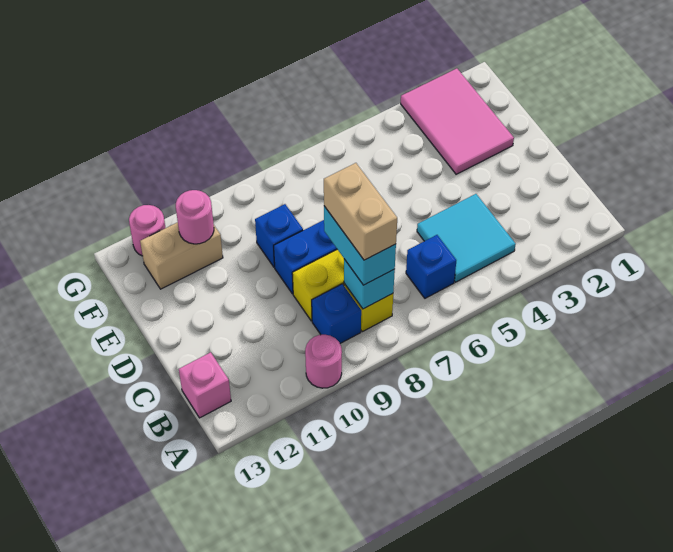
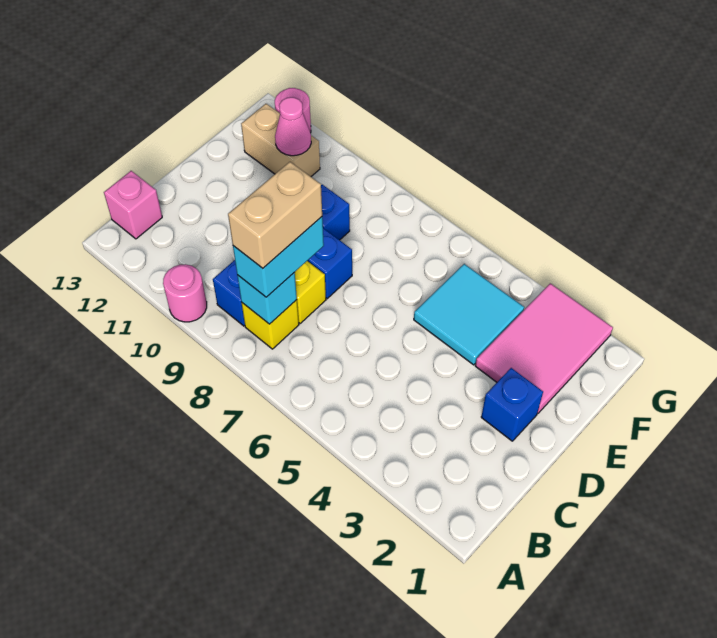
cyan 2x2 tile [417,194,516,282] -> cyan 2x2 tile moved to [414,264,524,365]
blue 1x1 brick [406,235,456,298] -> blue 1x1 brick moved to [481,368,543,441]
pink 1x1 round brick [176,190,214,244] -> pink 1x1 cone [275,97,311,156]

